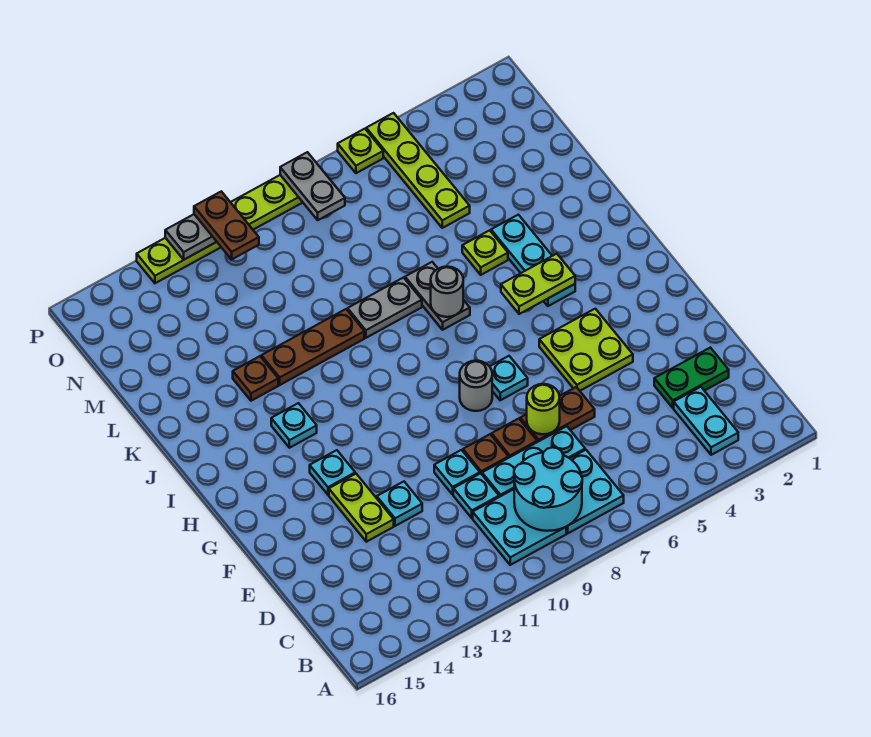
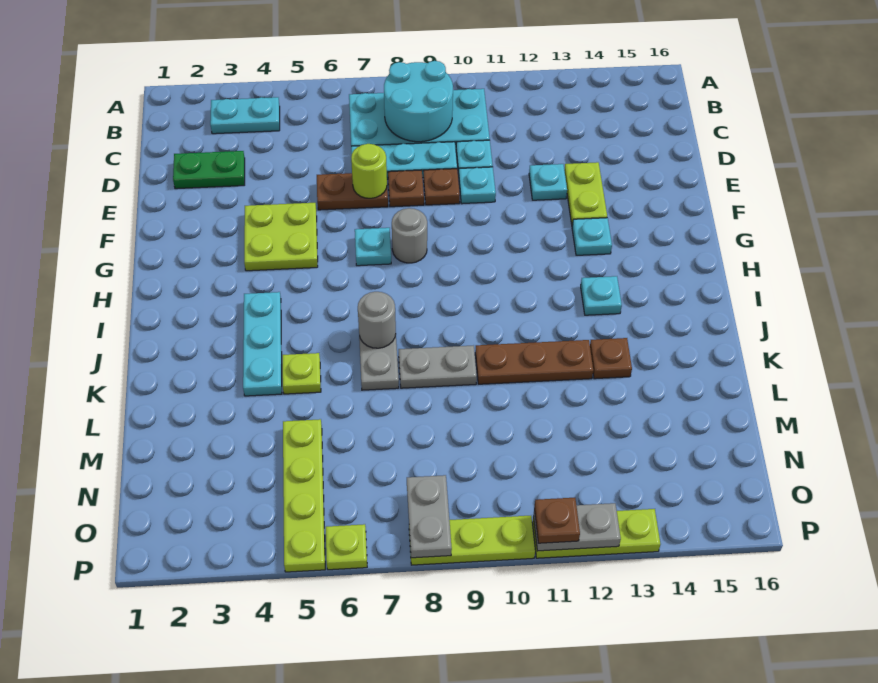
cyan 1x2 plate [674,387,738,455] -> cyan 1x2 plate turned to [210,97,280,134]
lime 1x2 plate [501,254,575,314] -> none
brown 1x2 plate [194,191,259,259] -> brown 1x1 plate [534,498,580,543]

